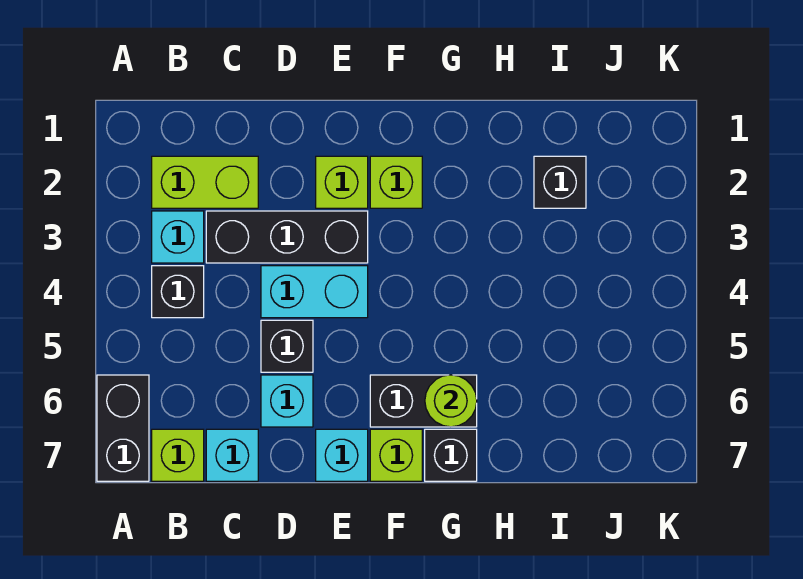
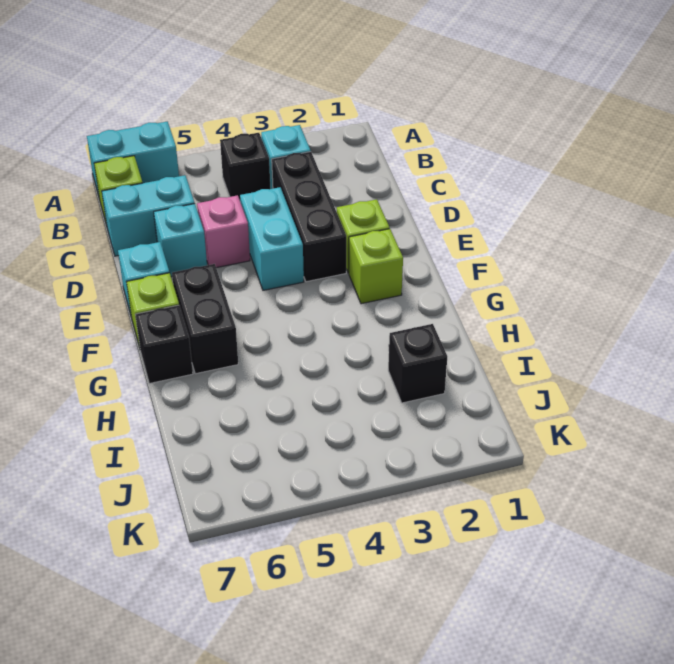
black 1x2 brick [97,375,149,481] -> cyan 1x2 brick [87,121,179,196]
lime 1x2 brick [152,156,258,208] -> none
cyan 1x1 brick [206,429,258,481] -> cyan 1x2 brick [102,175,195,256]
black 1x1 brick [261,320,313,372] -> pink 1x1 brick [197,195,250,268]
lime 1x1 round brick [425,375,477,427] -> none

